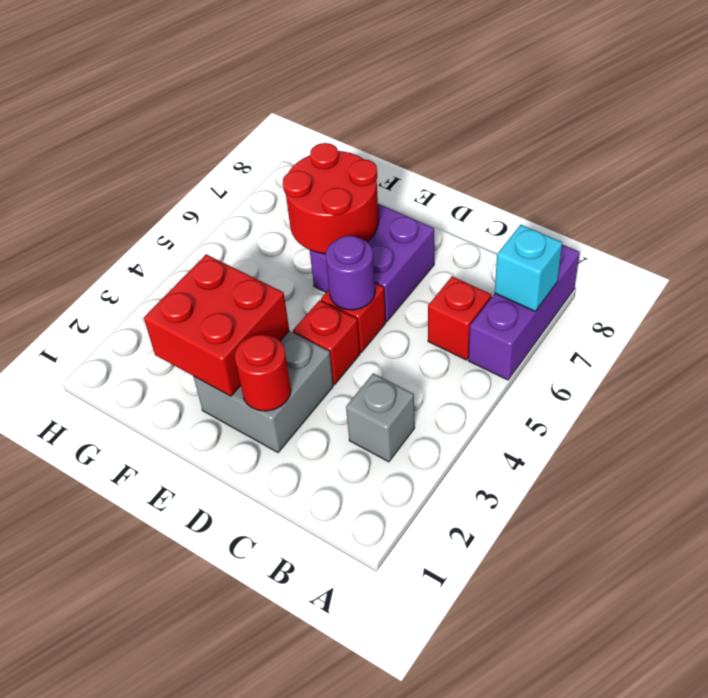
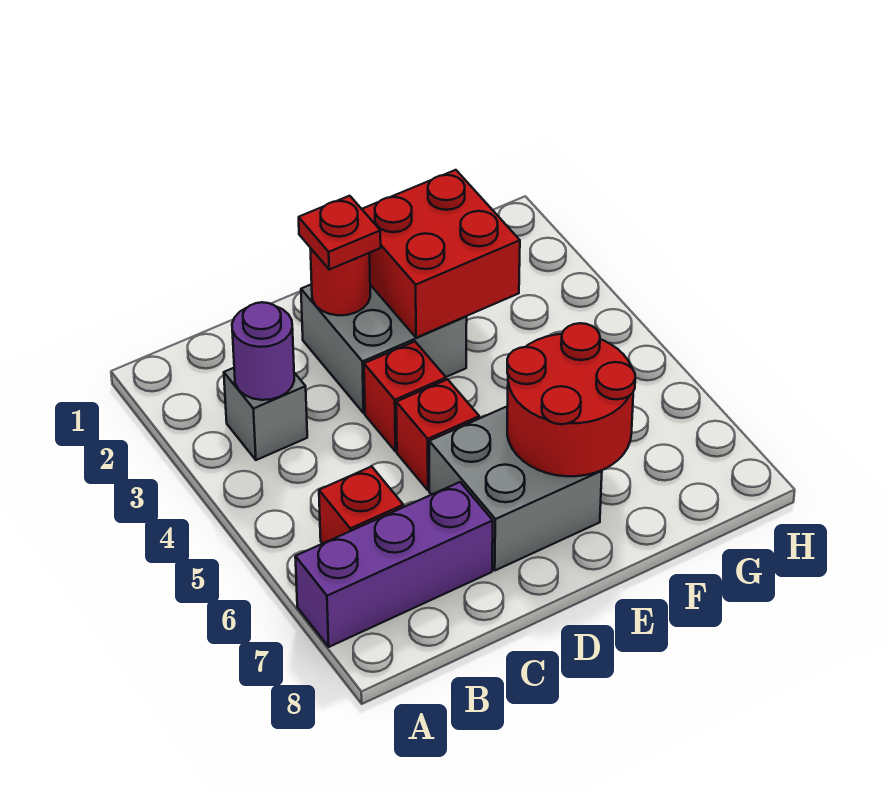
purple 1x3 brick [468,244,580,380] -> purple 1x3 brick turned to [295,482,493,647]
cyan 1x1 brick [495,225,562,311] -> none
none -> red 1x1 plate [299,196,381,269]
purple 1x1 round brick [326,236,375,310] -> purple 1x1 round brick moved to [232,302,294,400]
purple 2x2 brick [310,204,434,322] -> grey 2x2 brick [429,406,602,570]

